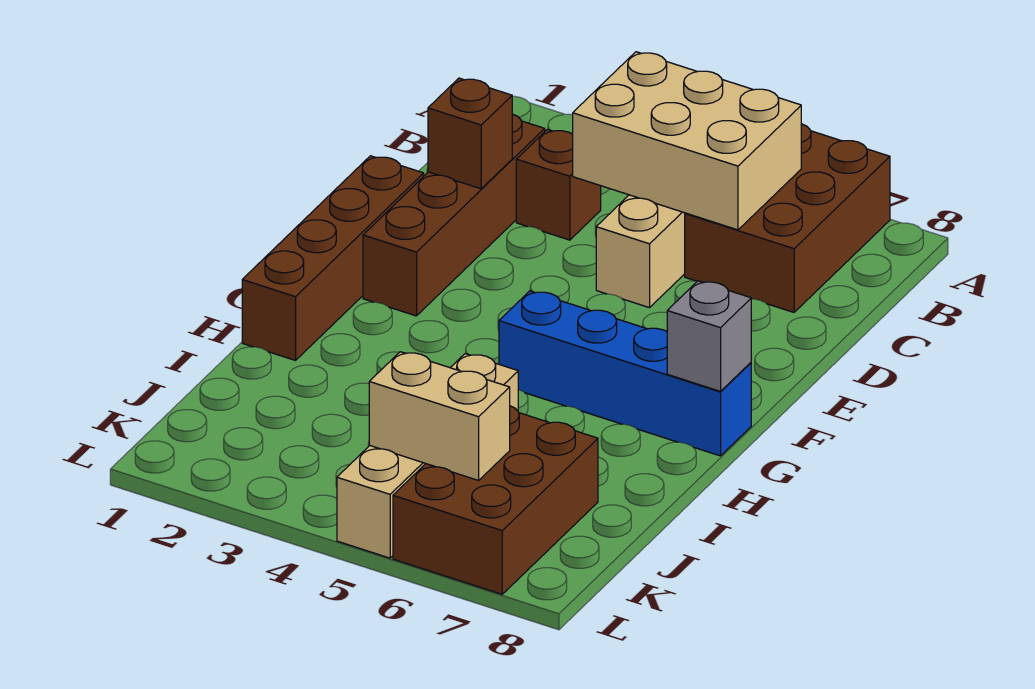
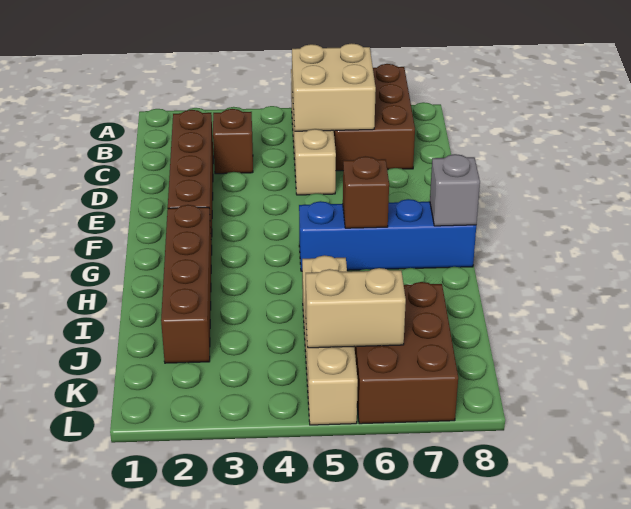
tan 2x3 brick [573,52,801,230] -> tan 2x2 brick [292,43,376,131]
brown 1x1 brick [428,78,512,189] -> brown 1x1 brick moved to [343,156,389,228]
brown 1x4 brick [242,156,424,360] -> brown 1x4 brick moved to [161,205,212,363]

